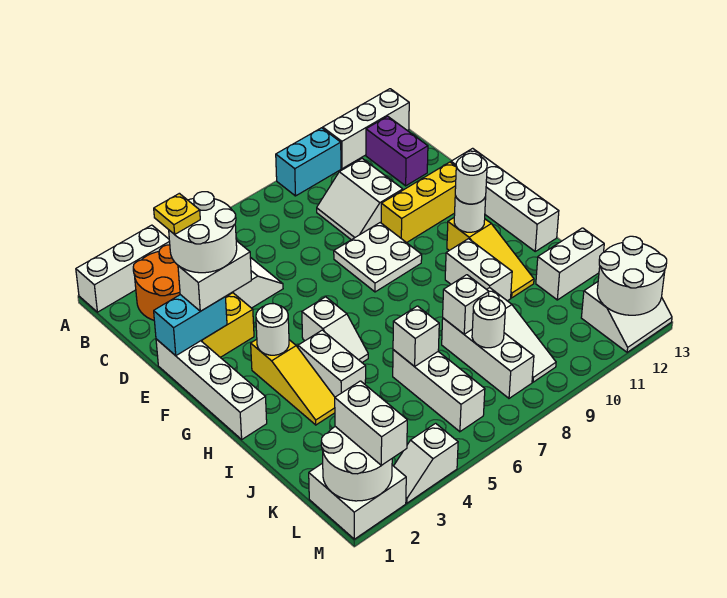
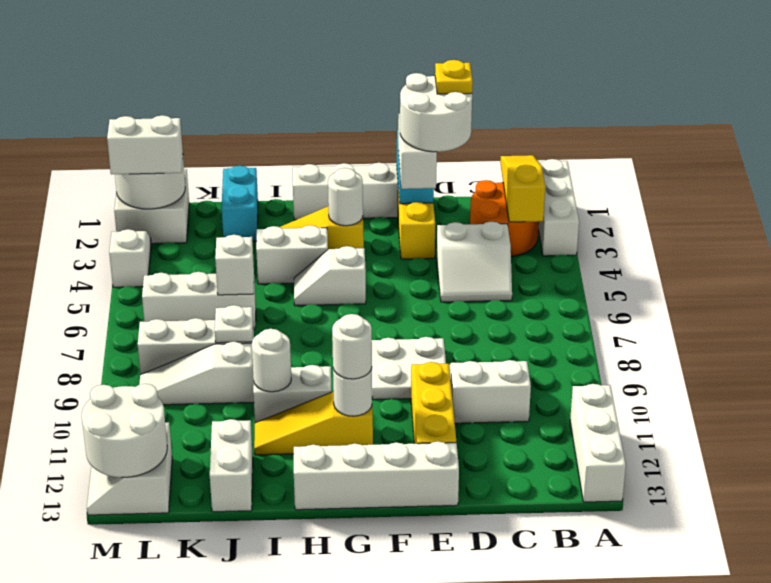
cyan 1x2 brick [276,128,341,196] -> cyan 1x2 brick moved to [222,166,258,241]
none -> yellow 1x3 slope [500,155,545,222]
purple 1x2 brick [366,116,428,186] -> none
white 1x1 brick [443,275,489,334] -> white 1x1 plate [215,305,253,343]
white 1x1 round brick [472,296,505,348] -> white 1x1 round brick moved to [252,329,291,392]

